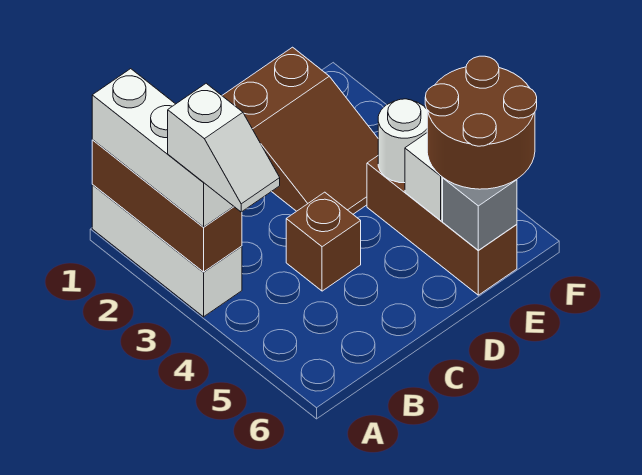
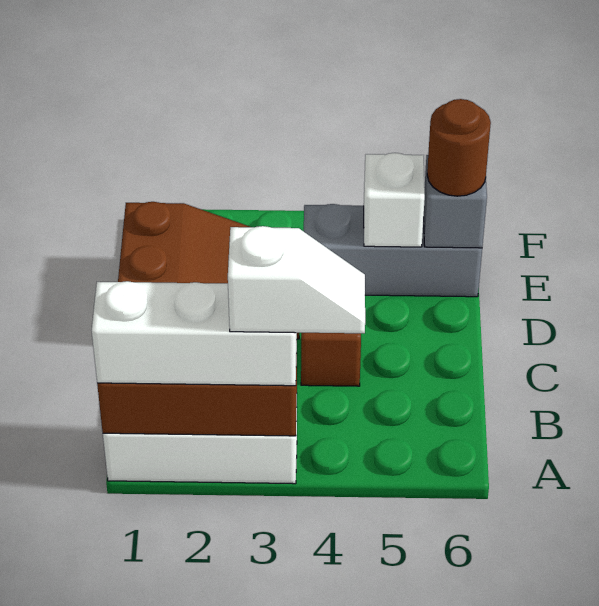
brown 1x3 brick [367,156,517,295] -> grey 1x3 brick [304,204,482,297]
white 1x1 round brick [378,99,427,183] -> none
brown 2x2 round brick [425,56,537,189] -> brown 1x1 round brick [427,99,491,196]

